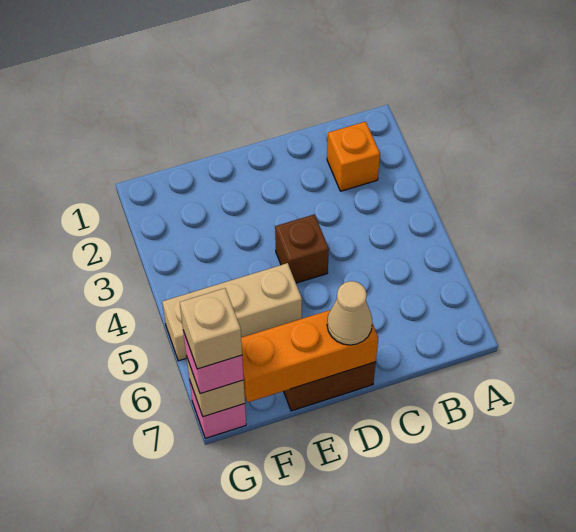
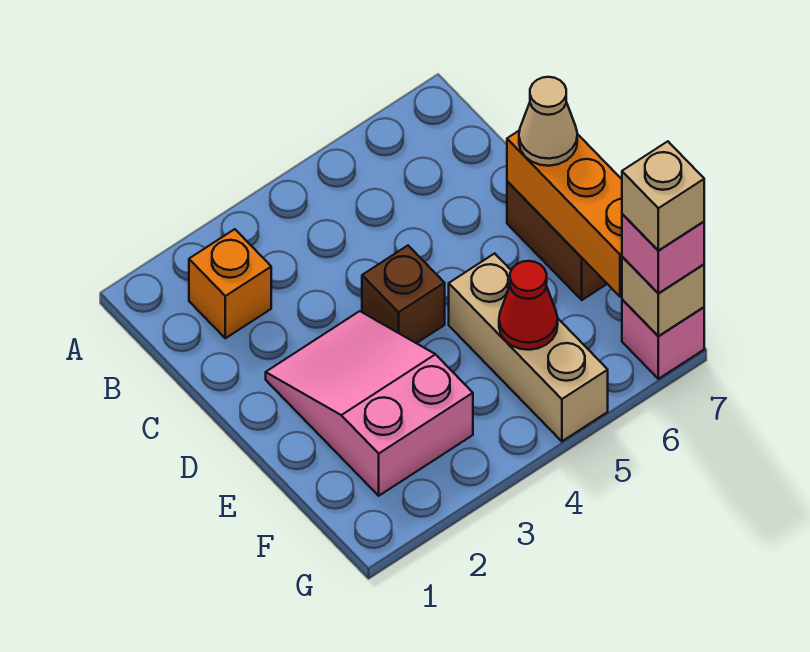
none -> pink 2x3 slope [266,311,473,496]
none -> red 1x1 cone [499,261,558,350]

